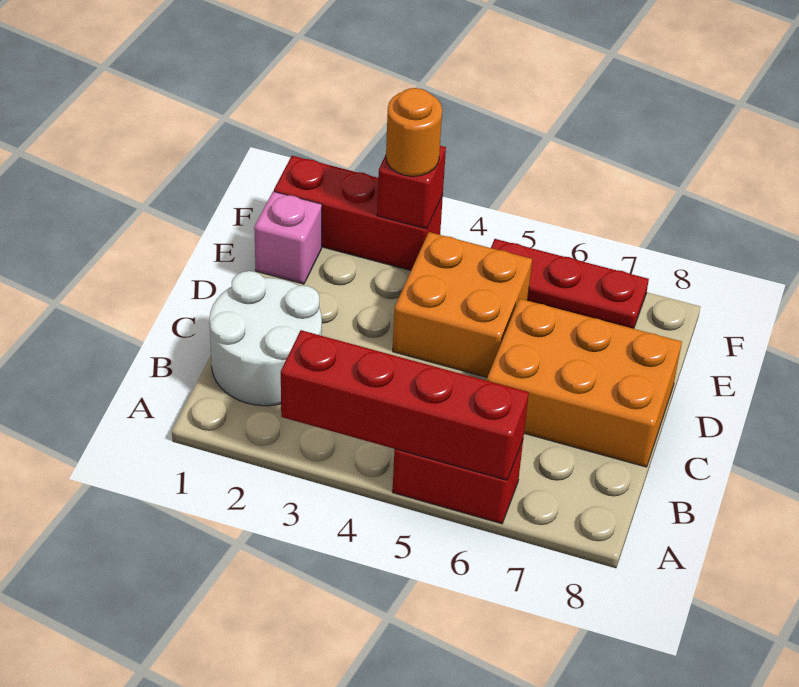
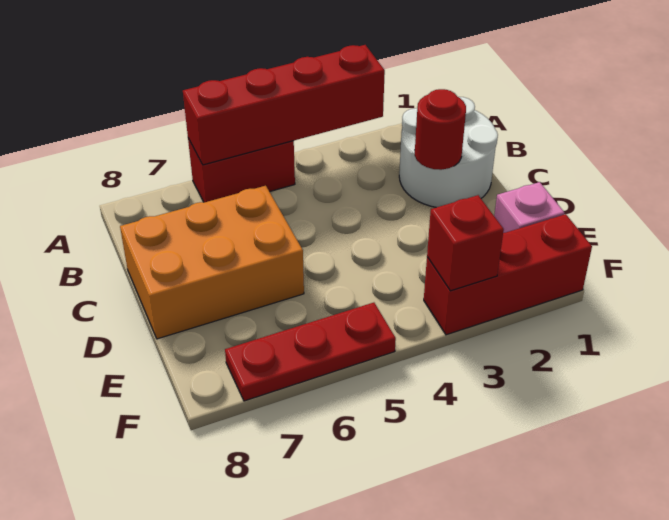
none -> red 1x1 round brick [415,89,466,170]
orange 2x2 brick [393,232,532,377] -> none
orange 1x1 round brick [386,88,442,176] -> none

